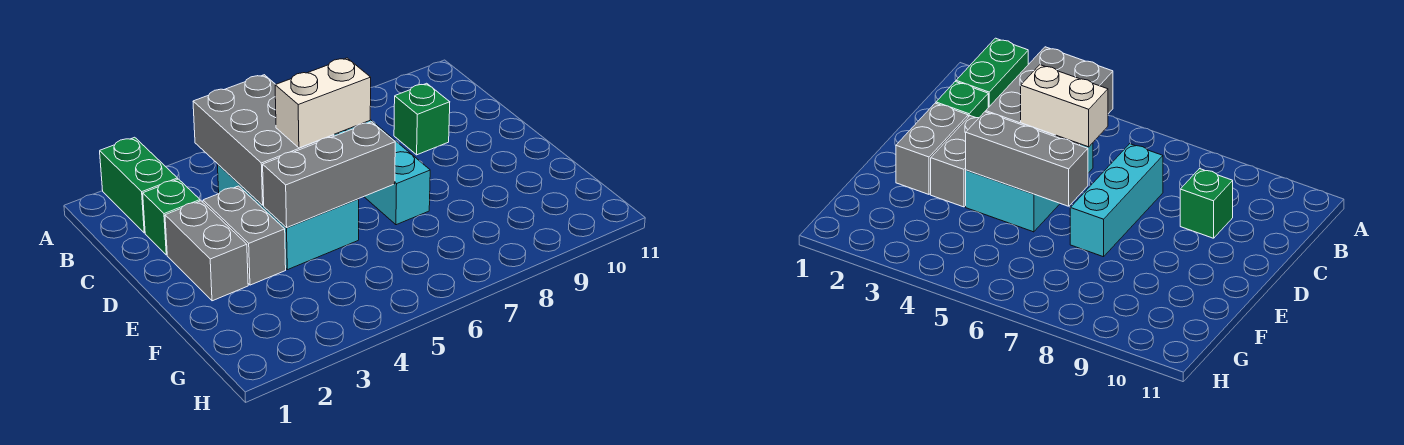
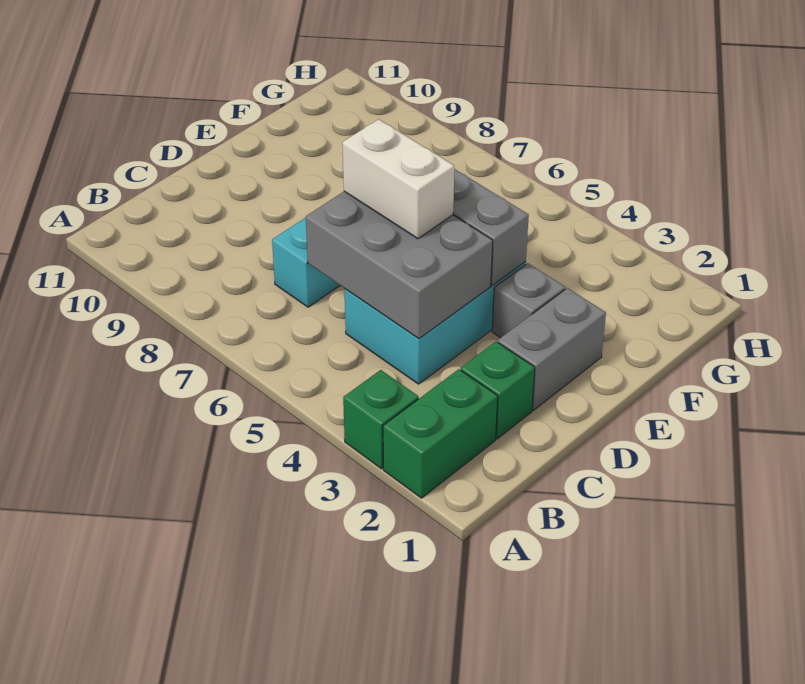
grey 2x3 brick [193,75,334,205] -> grey 2x3 brick turned to [306,191,493,339]
green 1x1 brick [394,83,450,155] -> green 1x1 brick moved to [343,370,419,469]
grey 1x2 brick [203,186,286,285] -> grey 1x1 brick [492,263,565,338]

